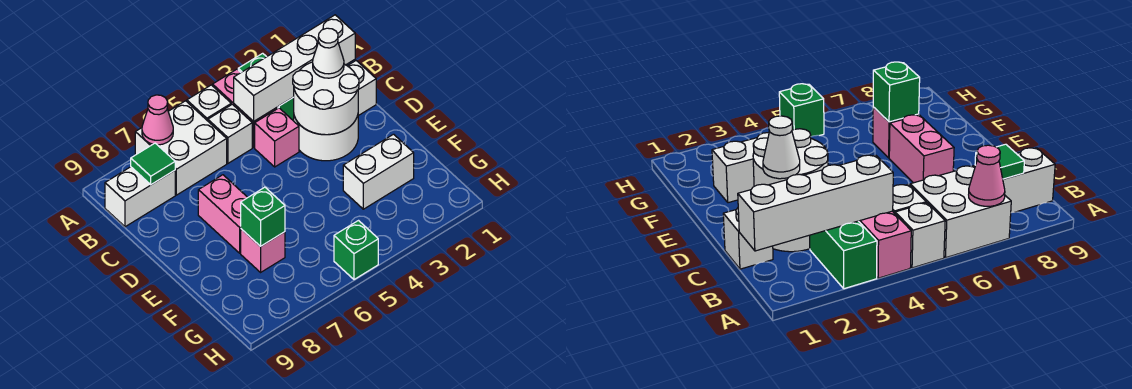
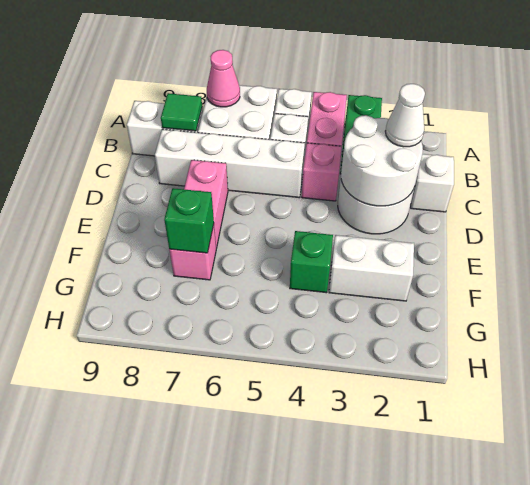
white 1x4 brick [234,15,355,122] -> white 1x4 brick moved to [155,129,305,198]
green 1x1 brick [334,221,378,280] -> green 1x1 brick moved to [290,231,333,293]

